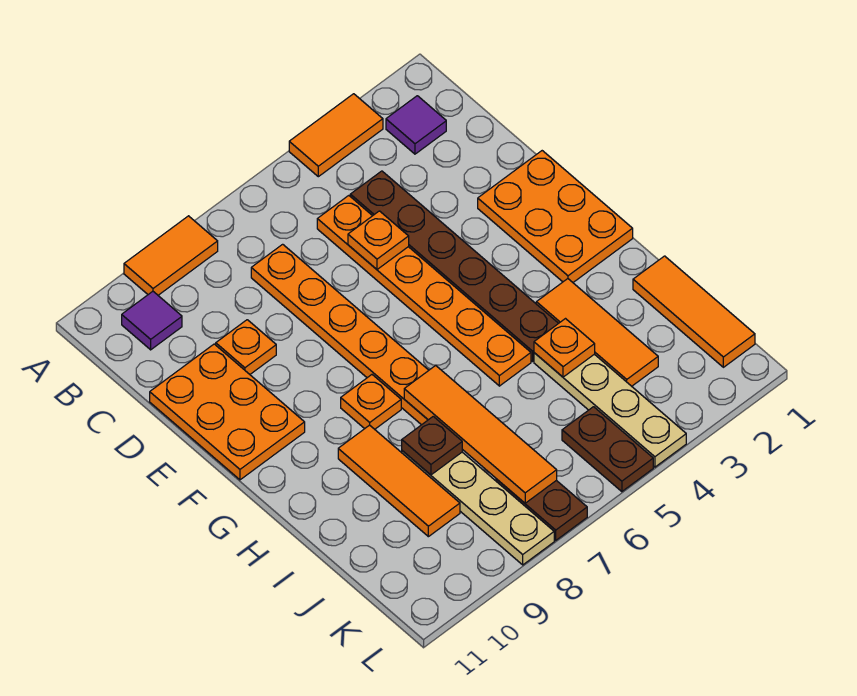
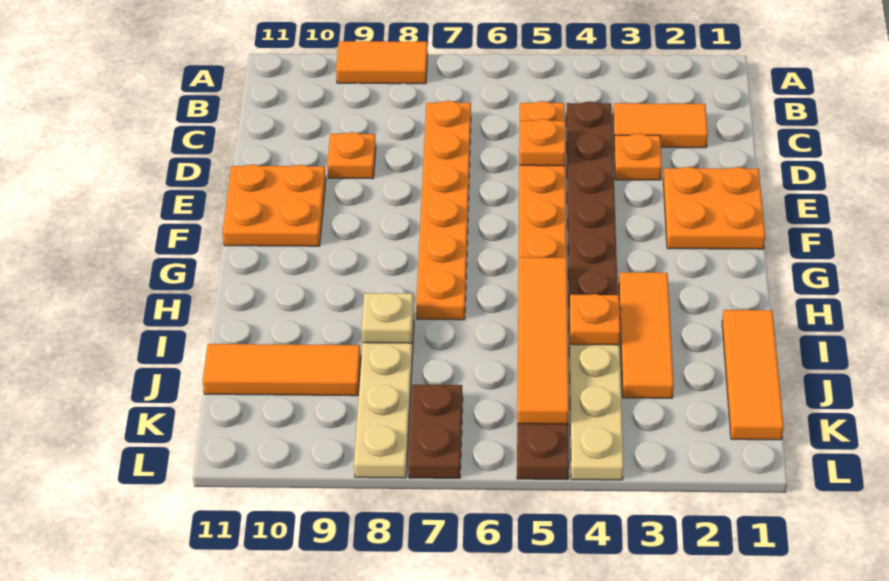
orange 1x2 tile [289,94,383,177] -> orange 1x2 tile moved to [613,103,708,148]
purple 1x1 tile [386,96,446,154] -> none
purple 1x1 tile [122,291,182,350] -> none
orange 2x3 plate [150,344,305,480] -> orange 2x2 plate [223,164,326,246]
orange 2x3 plate [478,151,633,282] -> orange 2x2 plate [663,167,765,249]
orange 1x1 plate [341,375,401,429] -> orange 1x1 plate moved to [614,134,662,180]
orange 1x4 tile [404,366,557,503] -> orange 1x4 tile moved to [517,257,569,424]
orange 1x3 tile [338,425,460,537] -> orange 1x3 tile turned to [203,344,361,396]
brown 1x1 plate [402,416,462,475] -> tan 1x1 plate [362,292,414,343]

